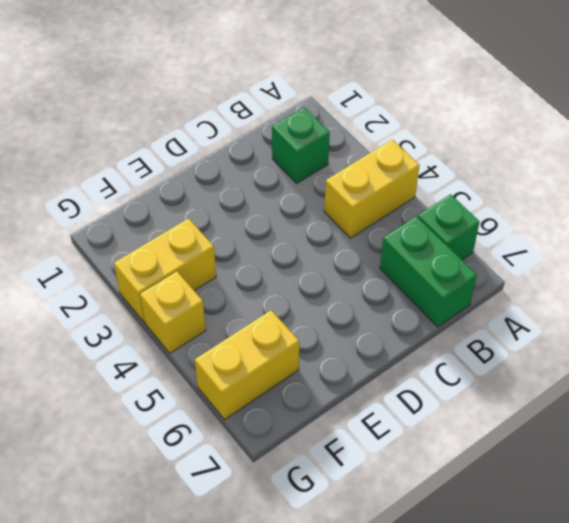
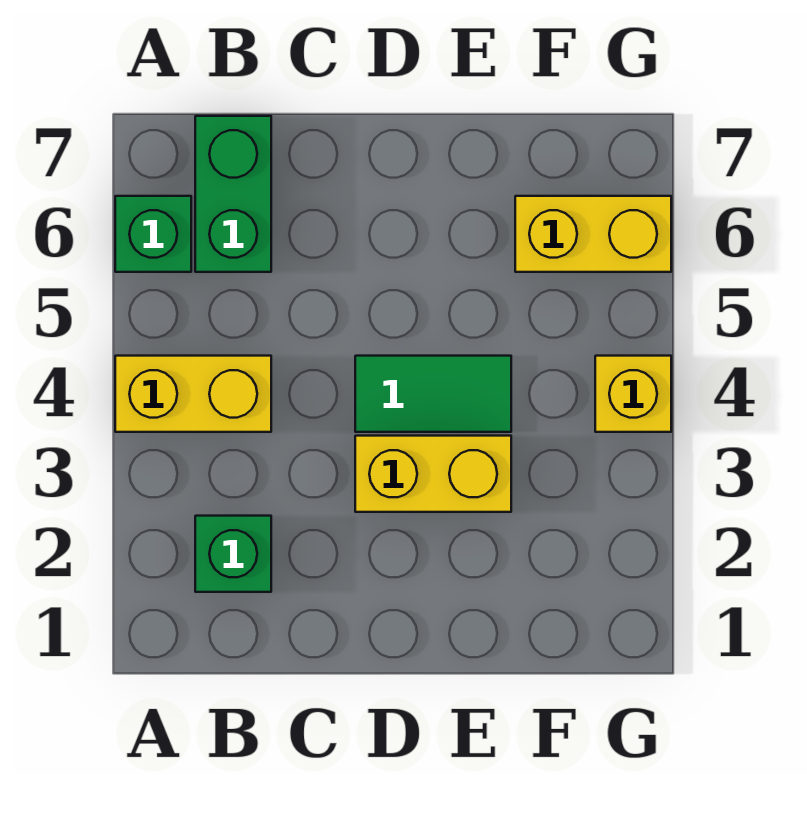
none -> green 1x2 tile [355,356,511,432]
yellow 1x2 brick [114,218,216,322] -> yellow 1x2 brick moved to [355,436,511,512]

